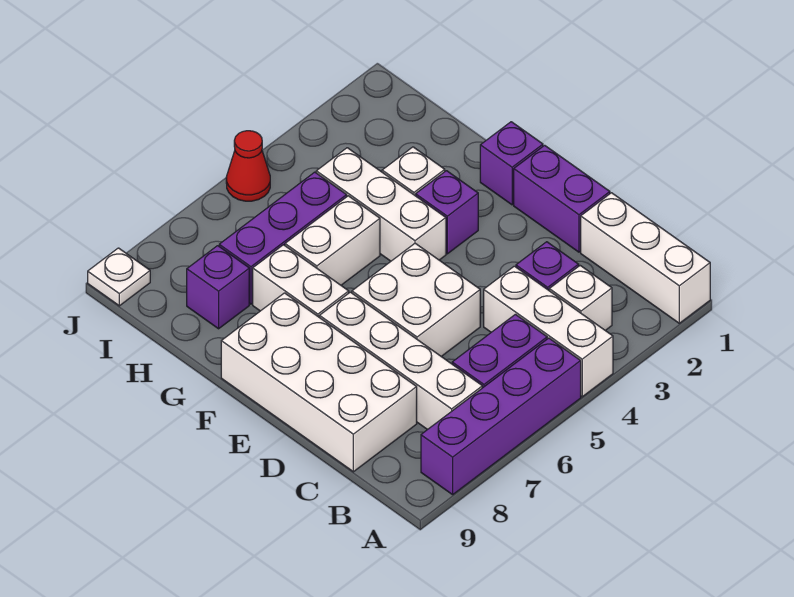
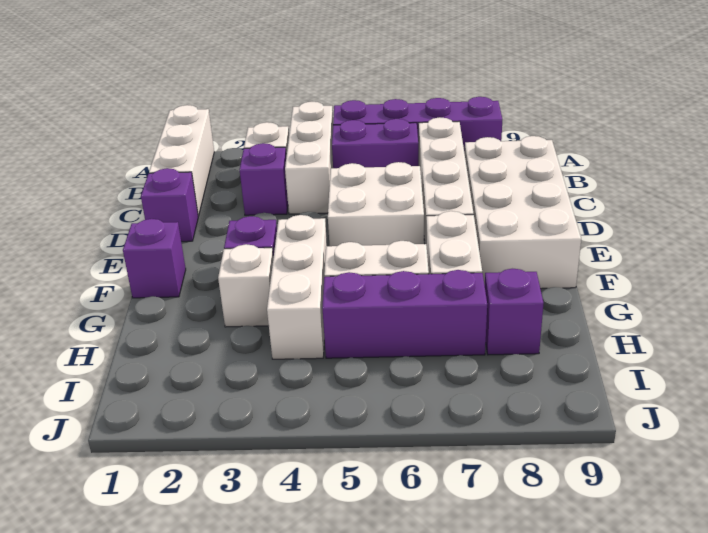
purple 1x2 brick [514,145,610,252] -> purple 1x1 brick [141,168,198,242]
red 1x1 cone [226,131,270,201] -> none
white 1x1 plate [88,248,150,306] -> none

